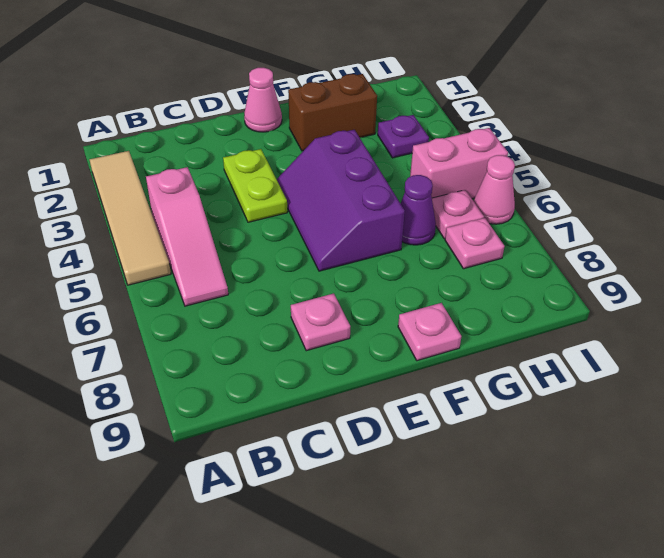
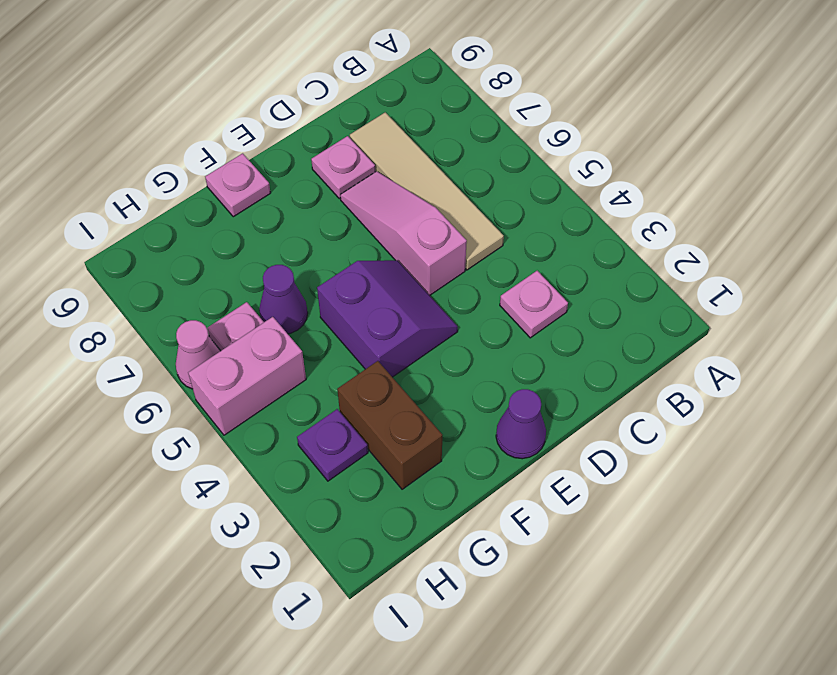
tan 1x4 tile [90,151,171,285] -> tan 1x4 tile moved to [350,112,504,270]
pink 1x3 slope [146,167,228,306] -> pink 1x3 slope moved to [340,171,467,296]
lime 1x2 plate [223,149,287,222] -> none
pink 1x1 cone [244,68,282,132] -> purple 1x1 cone [496,389,546,459]
purple 2x3 slope [277,130,405,271] -> purple 2x2 slope [317,260,458,377]
brown 1x2 brick [288,74,377,151] -> brown 1x2 brick turned to [337,361,442,489]
pink 1x1 plate [445,218,505,269] -> pink 1x1 plate moved to [500,271,568,338]

